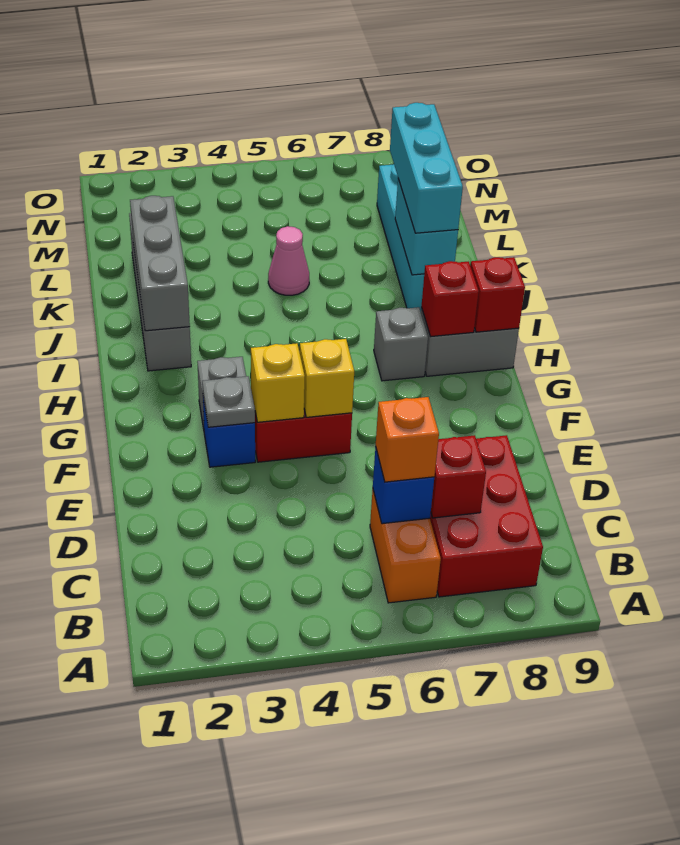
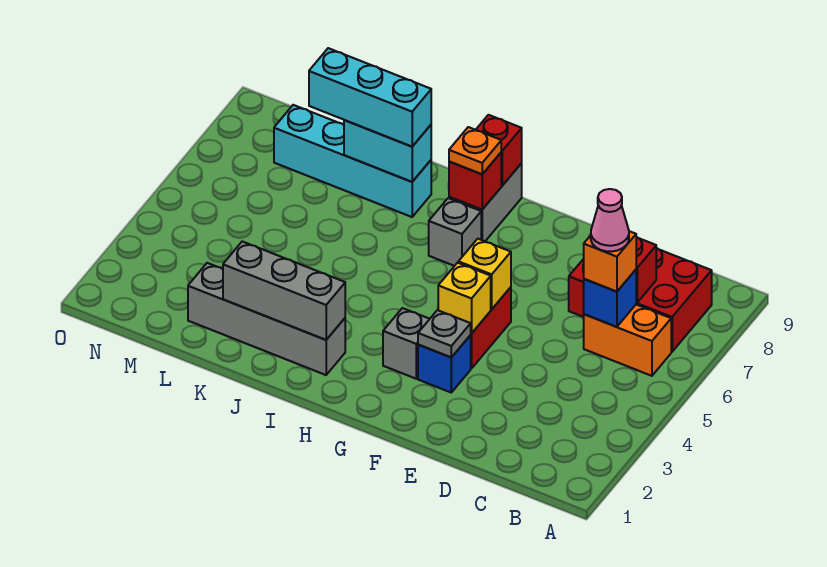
none -> orange 1x1 plate [449,127,501,174]
pink 1x1 cone [268,226,309,295] -> pink 1x1 cone moved to [591,189,629,252]

